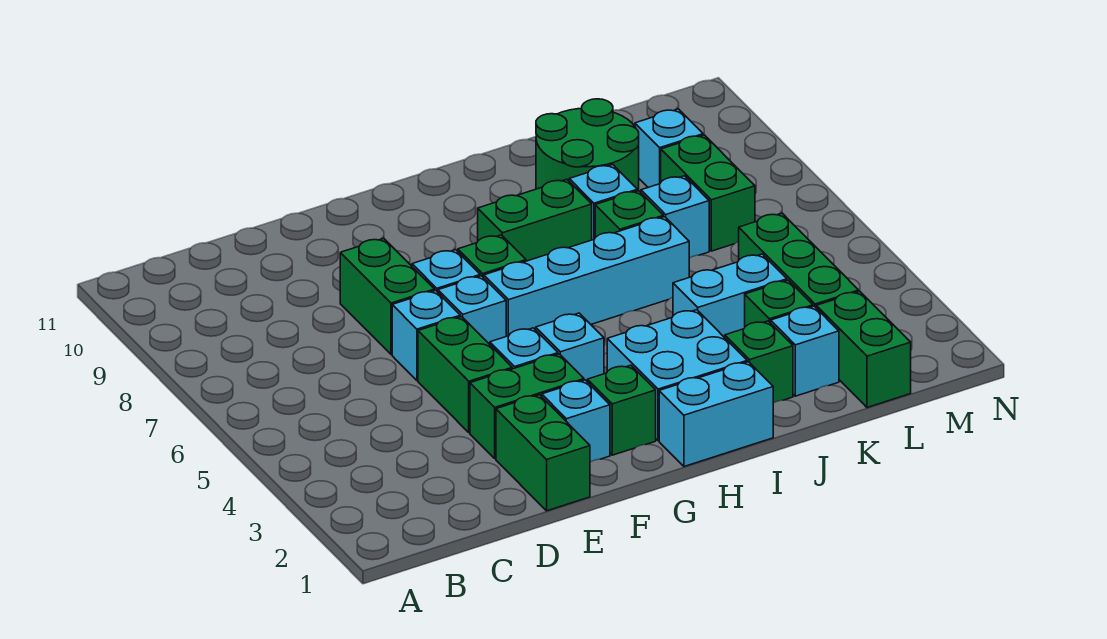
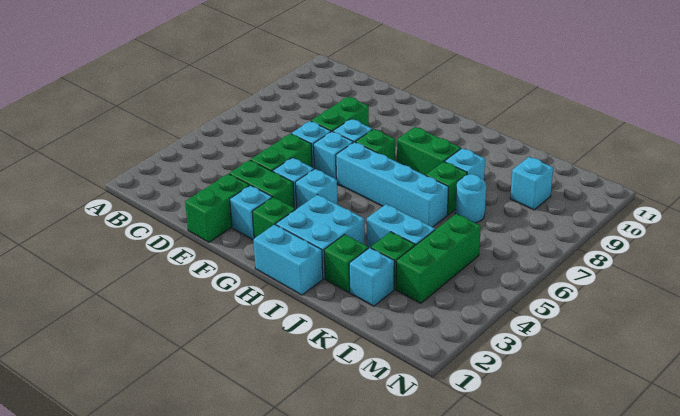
green 2x2 round brick [536,99,639,191] -> none
cyan 1x1 brick [641,176,709,258] -> cyan 1x1 round brick [455,174,486,223]
green 1x2 brick [816,292,911,408] -> none
green 1x2 brick [661,135,755,251] -> none

